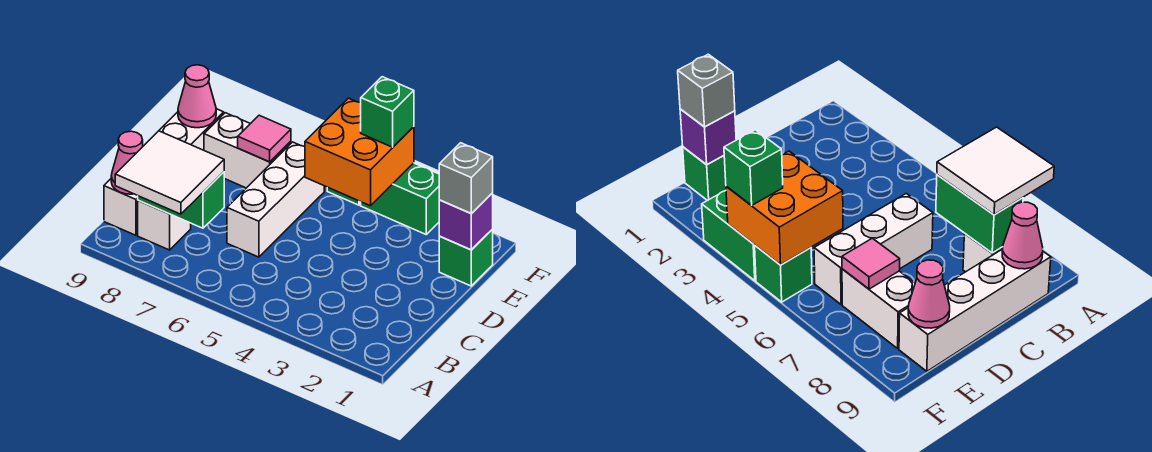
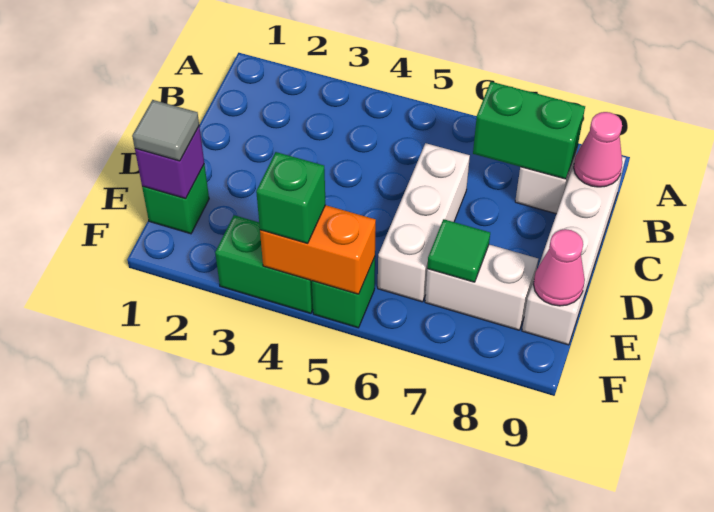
white 2x2 tile [115,131,224,214] -> none
grey 1x1 brick [439,143,493,214] -> grey 1x1 tile [132,100,199,161]
orange 2x2 brick [305,98,414,206] -> orange 1x2 brick [260,205,376,294]
pink 1x1 tile [238,115,291,162] -> green 1x1 tile [427,219,490,282]

